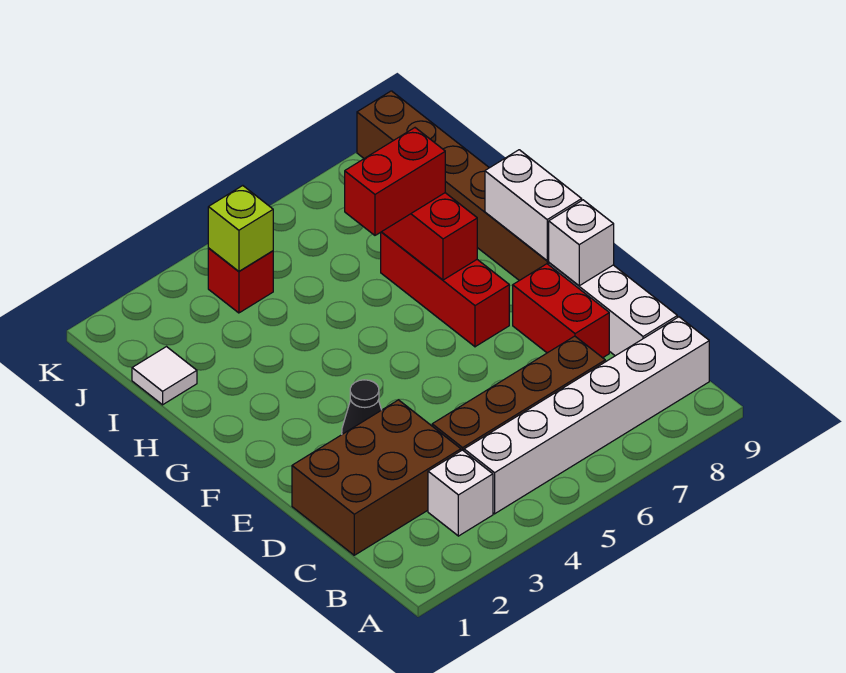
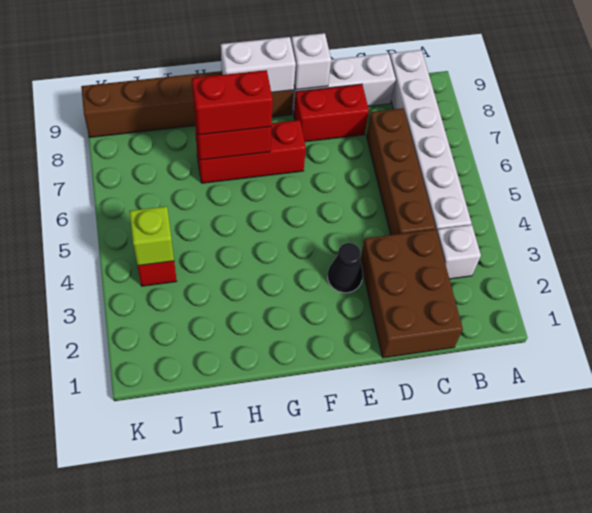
red 1x2 brick [345,128,445,235] -> red 1x2 brick turned to [192,70,273,135]
white 1x1 tile [132,347,197,405] -> none

